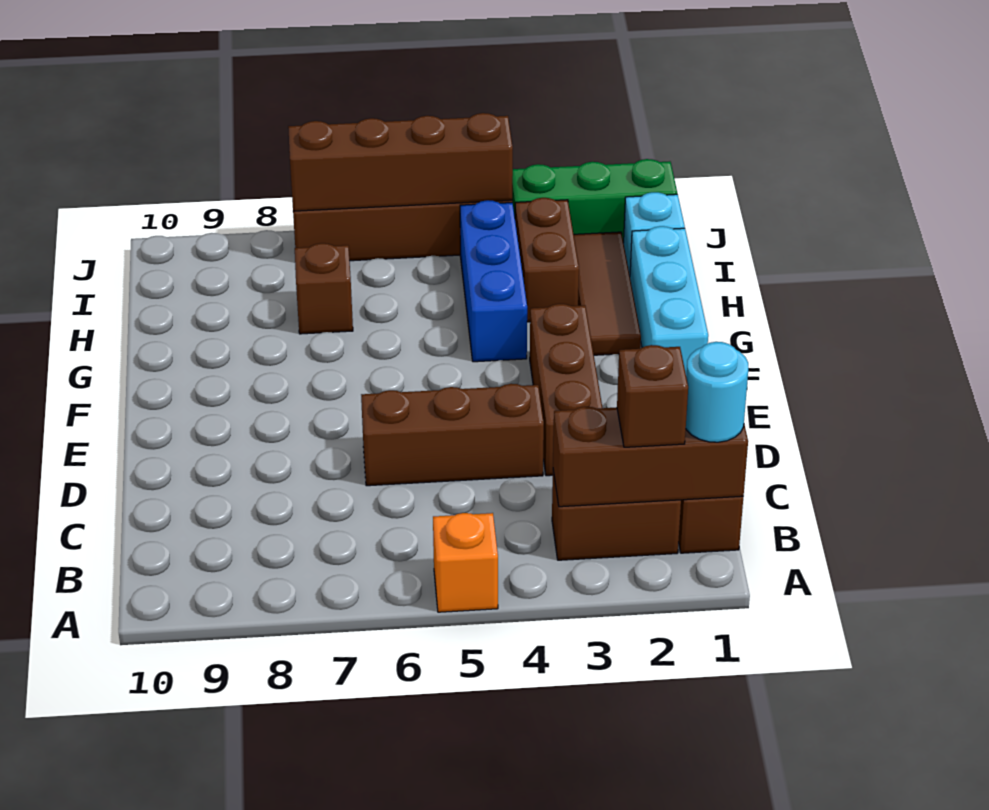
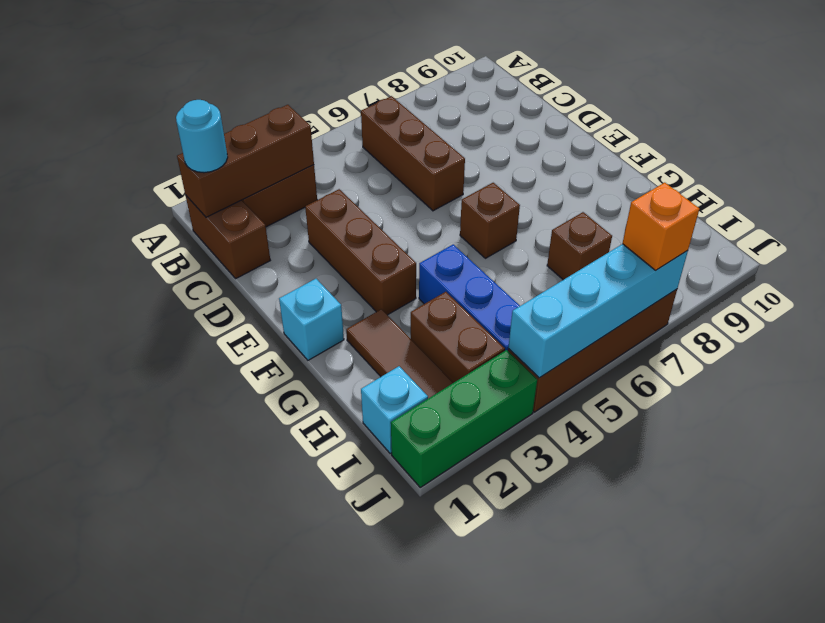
orange 1x1 brick [433,513,498,612] -> orange 1x1 brick moved to [623,183,699,270]
brown 1x1 brick [617,345,688,447] -> brown 1x1 brick moved to [460,183,520,258]
brown 1x3 brick [361,384,544,486] -> brown 1x3 brick turned to [361,96,465,211]
cyan 1x3 brick [630,226,708,376] -> cyan 1x1 brick [279,279,344,360]
brown 1x4 brick [288,113,513,211] -> cyan 1x4 brick [508,244,688,378]

